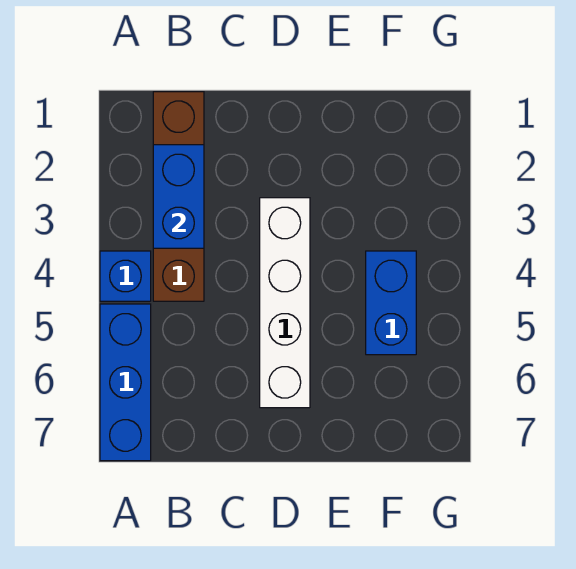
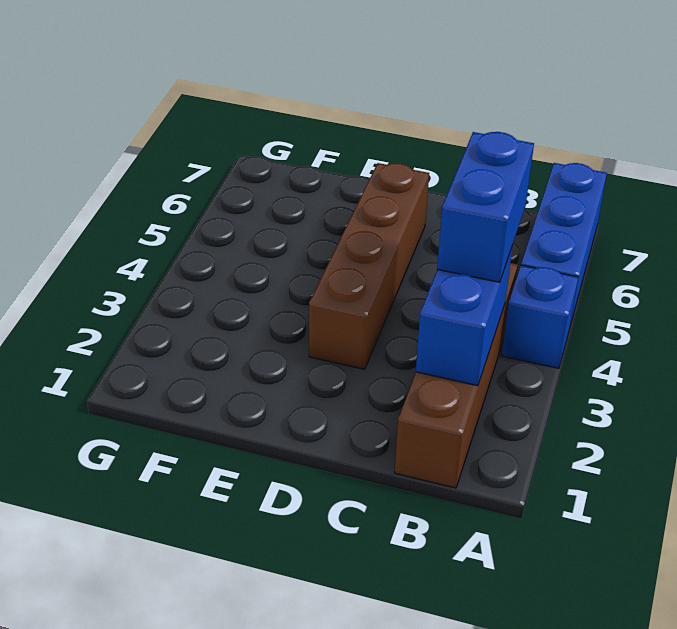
white 1x4 brick [260,198,310,408] -> brown 1x4 brick [309,163,429,369]
blue 1x2 brick [366,251,416,355] -> blue 1x2 brick moved to [437,132,534,282]

